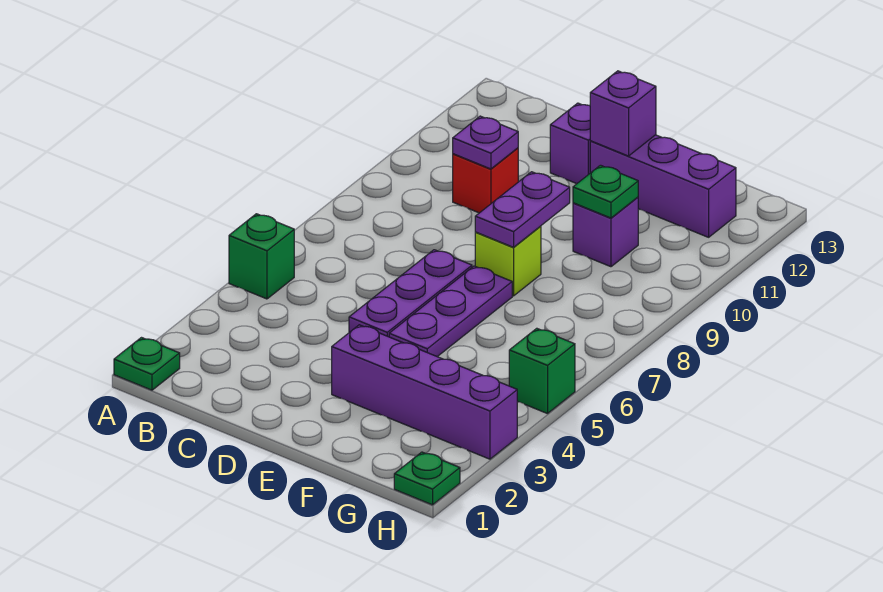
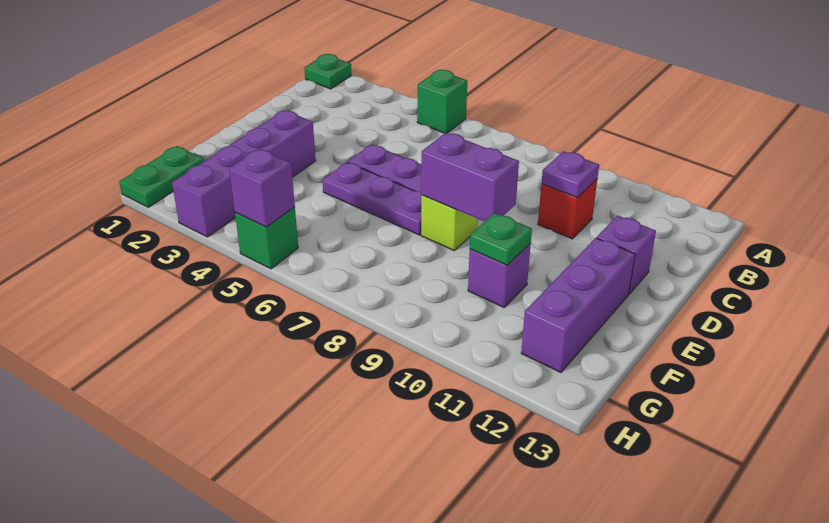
purple 1x2 plate [475,172,570,247] -> purple 1x2 brick [421,133,519,221]
purple 1x1 brick [590,71,656,156] -> purple 1x1 brick moved to [229,149,295,227]
green 1x1 plate [394,452,460,505] -> green 1x2 plate [119,146,204,207]

